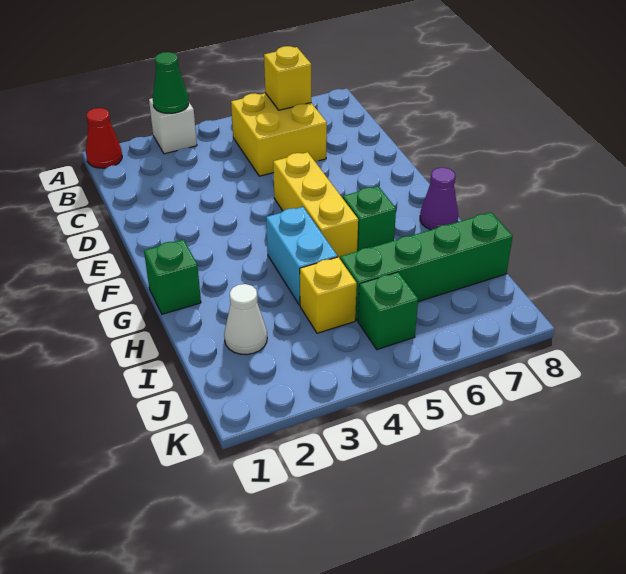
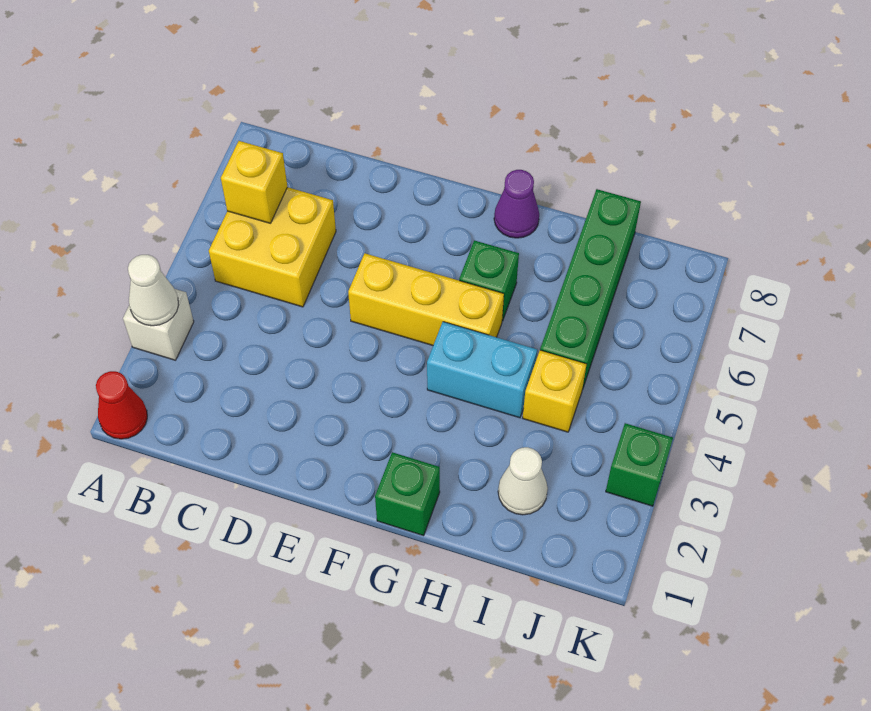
green 1x1 cone [153,52,189,113] -> white 1x1 cone [128,255,178,326]
green 1x1 brick [358,272,418,350] -> green 1x1 brick moved to [606,423,673,506]

